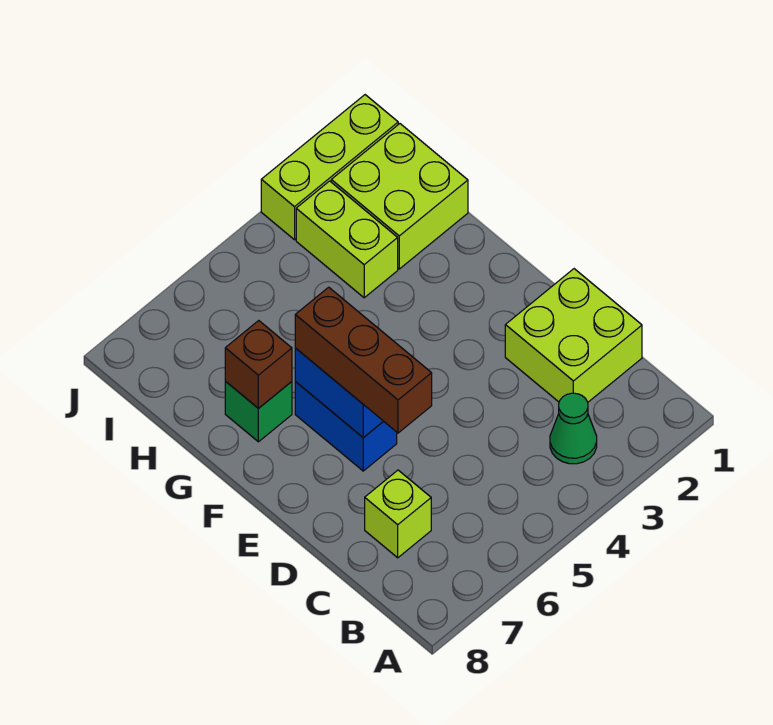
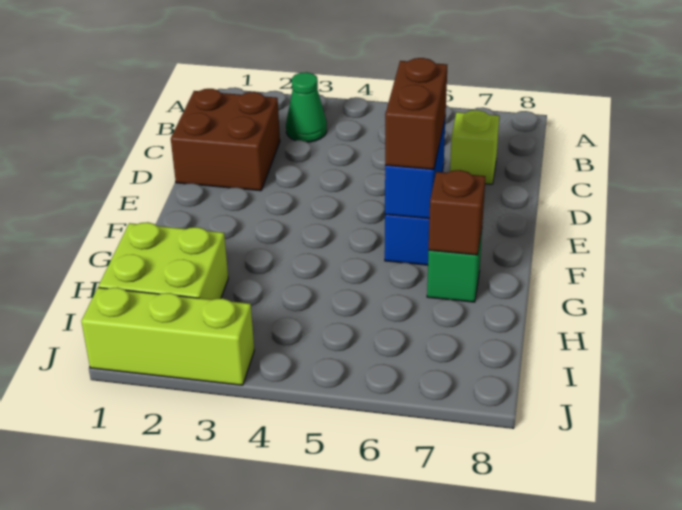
lime 2x2 brick [505,269,642,402] -> brown 2x2 brick [171,89,280,191]
brown 1x3 brick [295,287,432,433] -> brown 1x2 brick [385,58,447,170]
lime 1x2 brick [296,181,398,298] -> none

